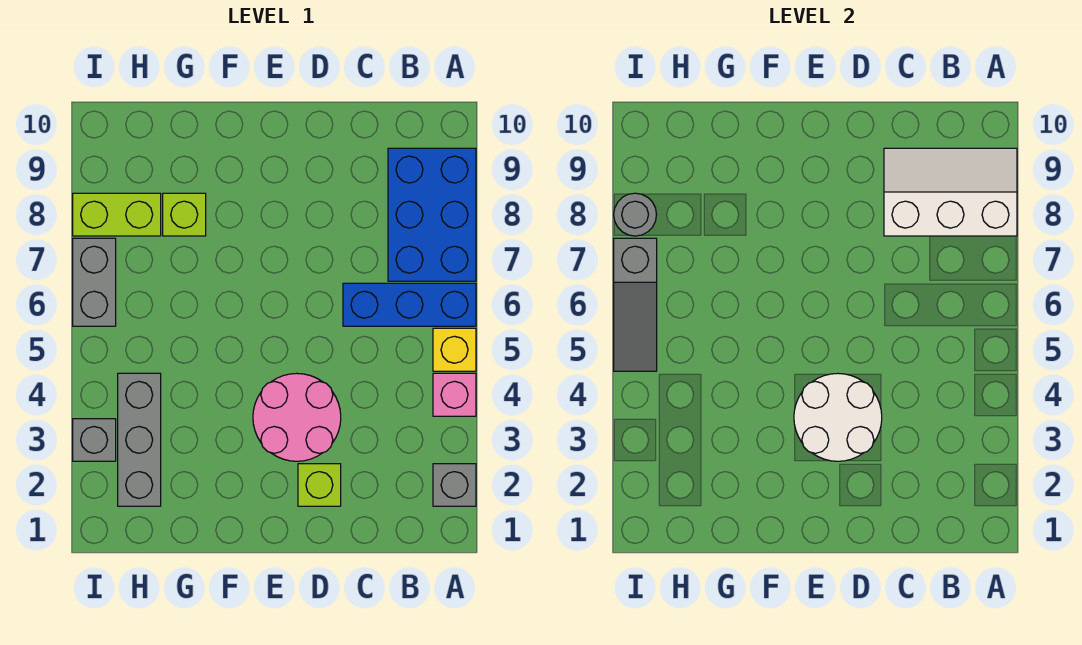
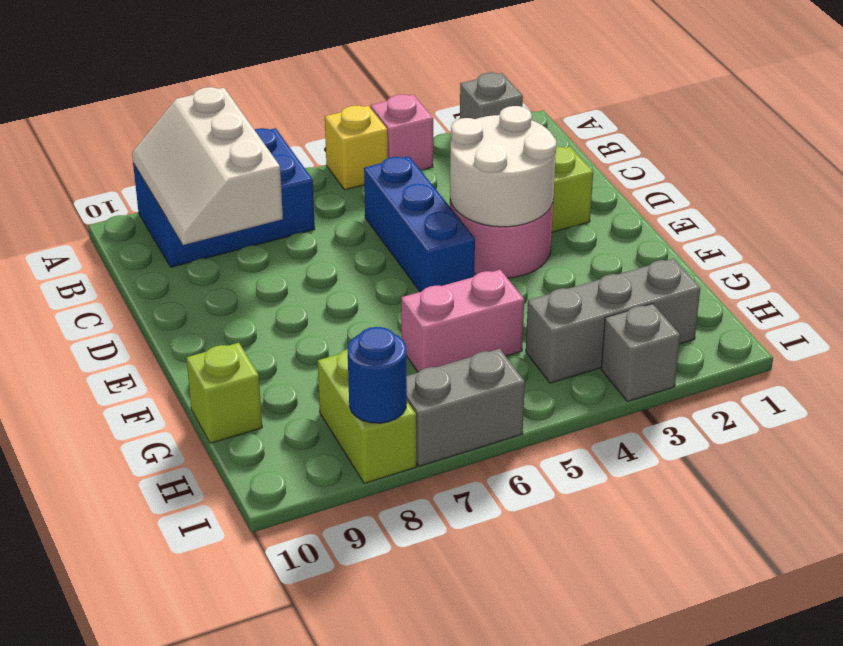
blue 1x3 brick [343,283,476,326] -> blue 1x3 brick moved to [364,156,475,292]
none -> pink 1x2 brick [401,270,524,372]
lime 1x1 brick [163,193,206,236] -> lime 1x1 brick moved to [186,343,262,443]
grey 1x3 slope [614,238,657,371] -> none
grey 1x1 round brick [614,193,657,236] -> blue 1x1 round brick [348,327,407,423]

